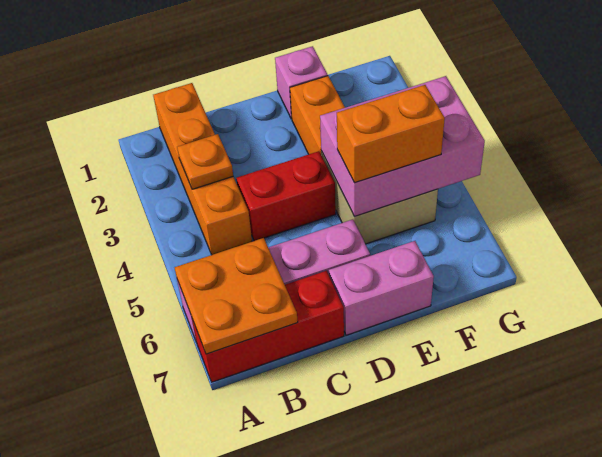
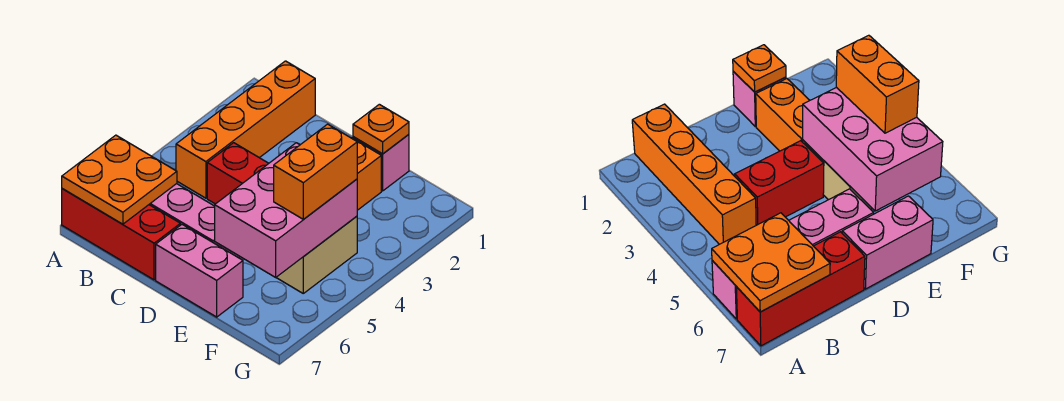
orange 1x1 plate [177,134,233,189] -> orange 1x1 plate moved to [353,104,409,154]
pink 2x3 brick [320,76,485,217] -> pink 2x3 brick turned to [215,143,357,277]
orange 1x2 brick [337,85,445,183] -> orange 1x2 brick turned to [274,124,357,219]

